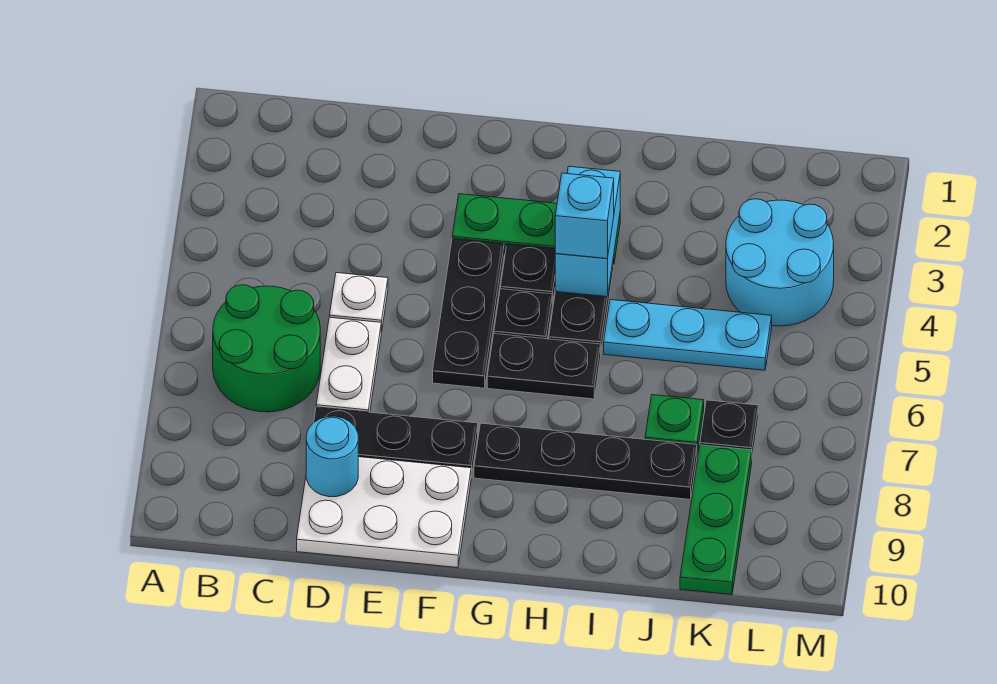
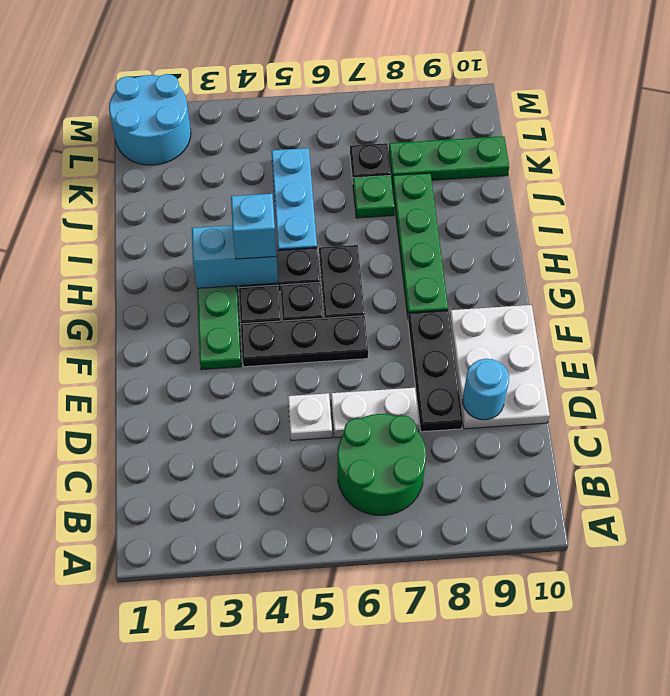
black 1x4 plate [474,423,697,499] -> green 1x4 plate [392,173,448,316]
cyan 2x2 round brick [726,199,834,326] -> cyan 2x2 round brick moved to [109,74,191,165]

